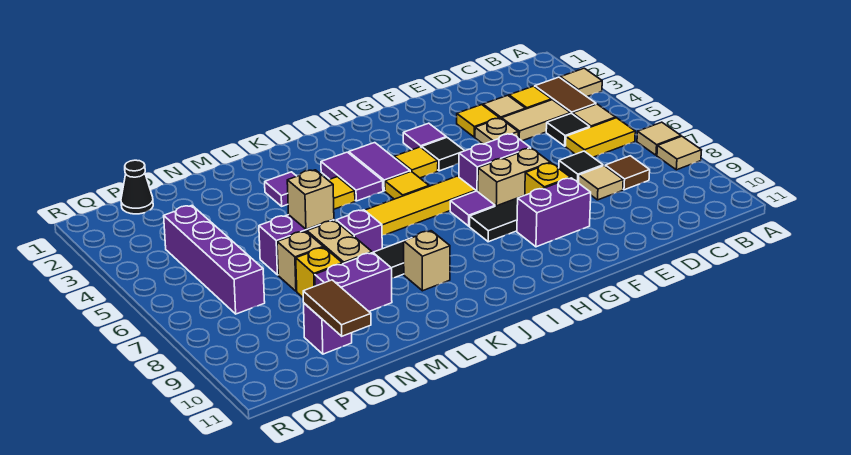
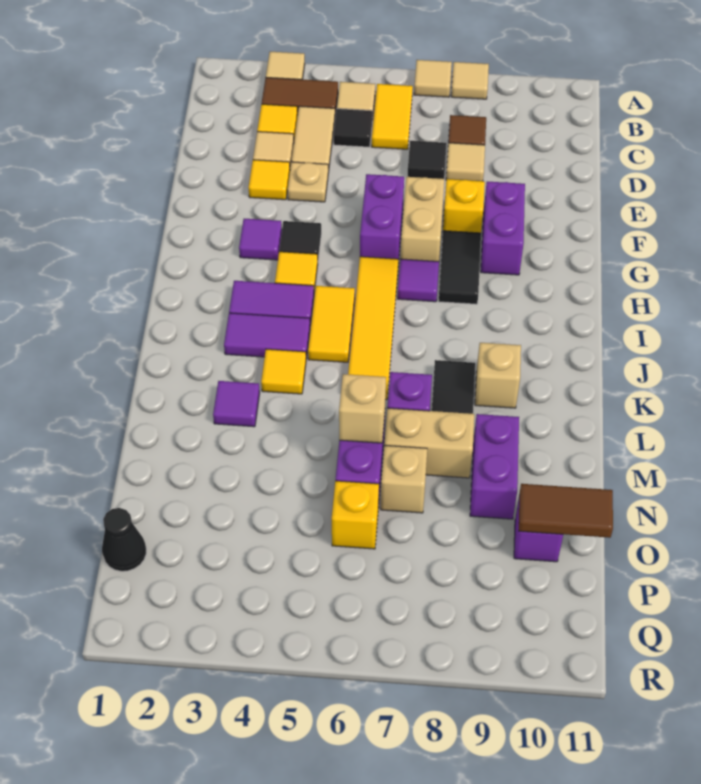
yellow 1x1 tile [385,171,429,199] -> yellow 1x2 tile [308,286,355,362]
yellow 1x1 brick [296,247,342,297] -> yellow 1x1 brick moved to [332,481,379,549]
purple 1x4 brick [164,206,265,314] -> none

